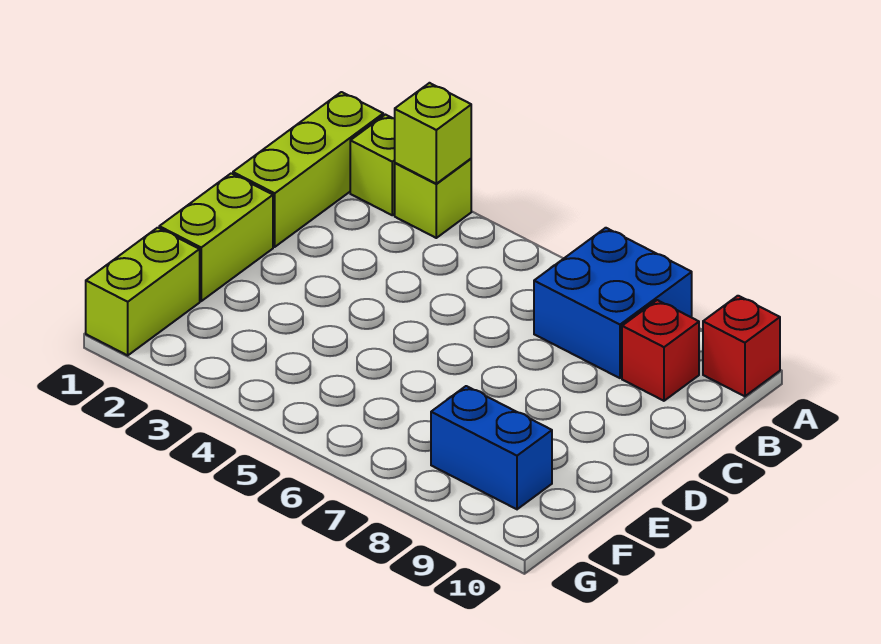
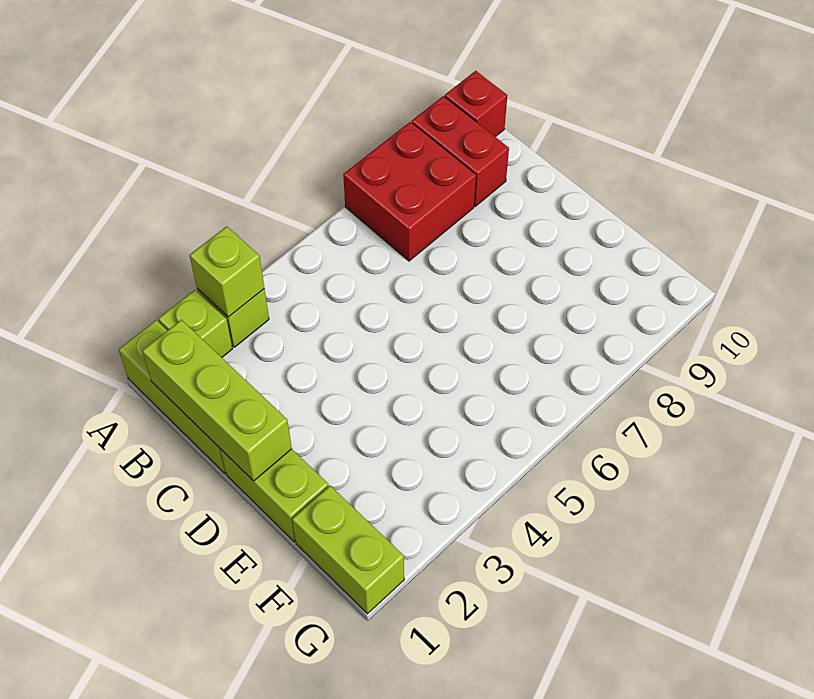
blue 2x2 brick [534,228,692,378] -> red 2x2 brick [343,122,476,261]
none -> lime 1x3 brick [142,320,292,481]
red 1x1 brick [622,300,699,401] -> red 1x2 brick [412,96,509,206]
blue 1x2 brick [431,386,552,509] -> none

